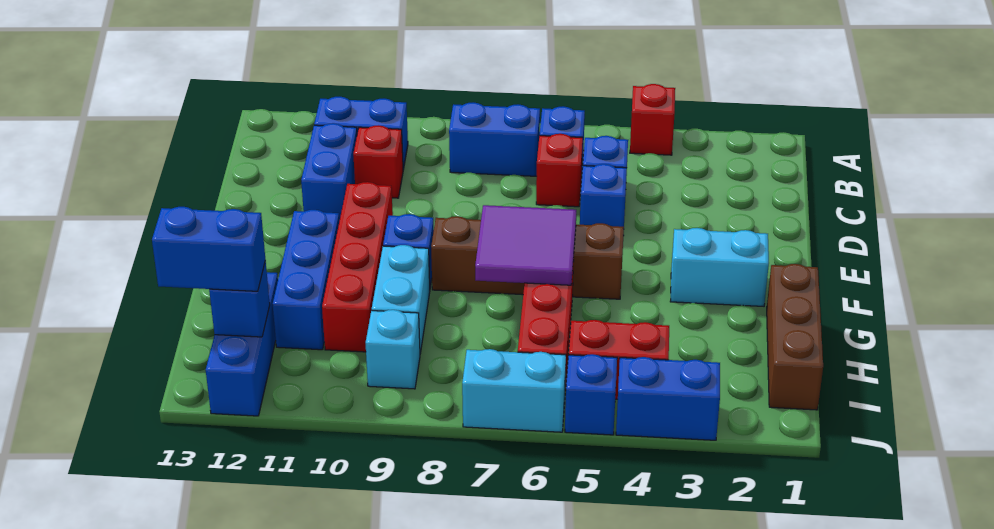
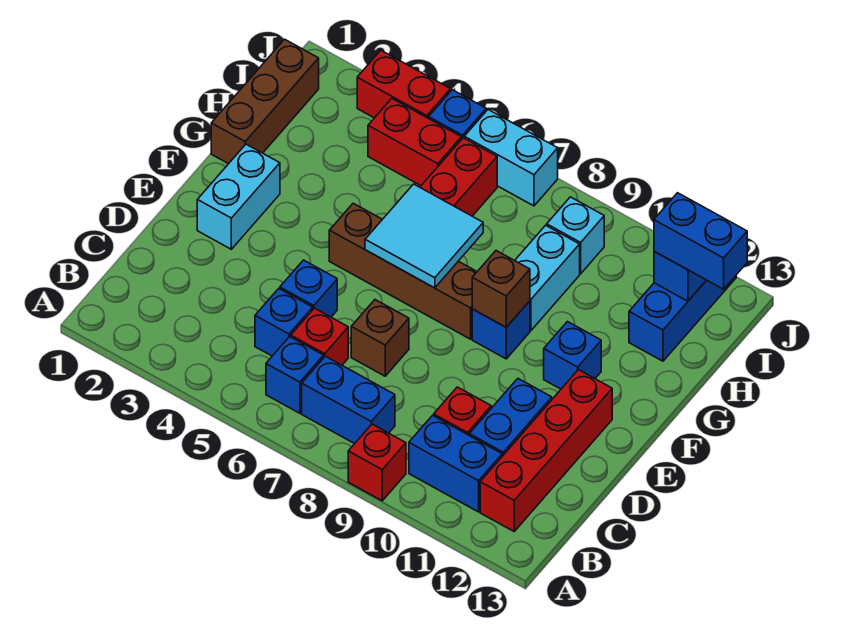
red 1x1 brick [630,84,675,155] -> red 1x1 brick moved to [348,424,406,501]
none -> brown 1x1 brick [351,300,409,376]
red 1x4 brick [322,182,393,352] -> red 1x4 brick moved to [480,370,612,531]
cyan 1x2 brick [670,228,769,306] -> cyan 1x2 brick turned to [197,144,280,249]
purple 2x2 tile [475,205,576,285] -> cyan 2x2 tile [365,184,483,288]
none -> brown 1x1 brick [472,251,530,327]
blue 1x3 brick [273,210,339,350] -> blue 1x1 brick [544,322,601,389]
blue 1x2 brick [616,357,720,440] -> red 1x2 brick [357,51,451,118]

